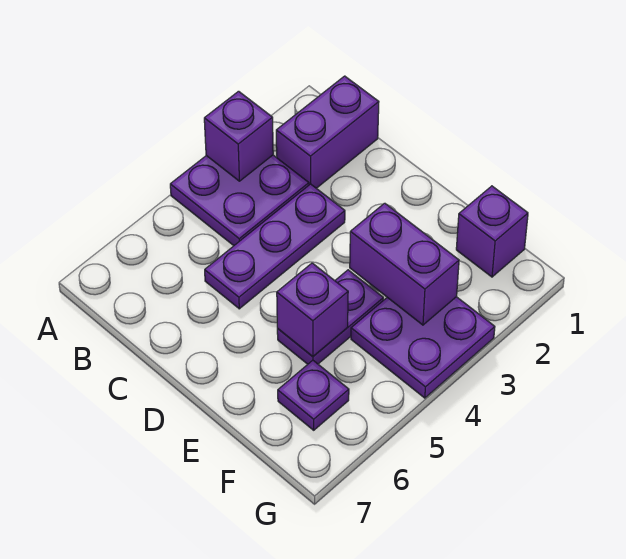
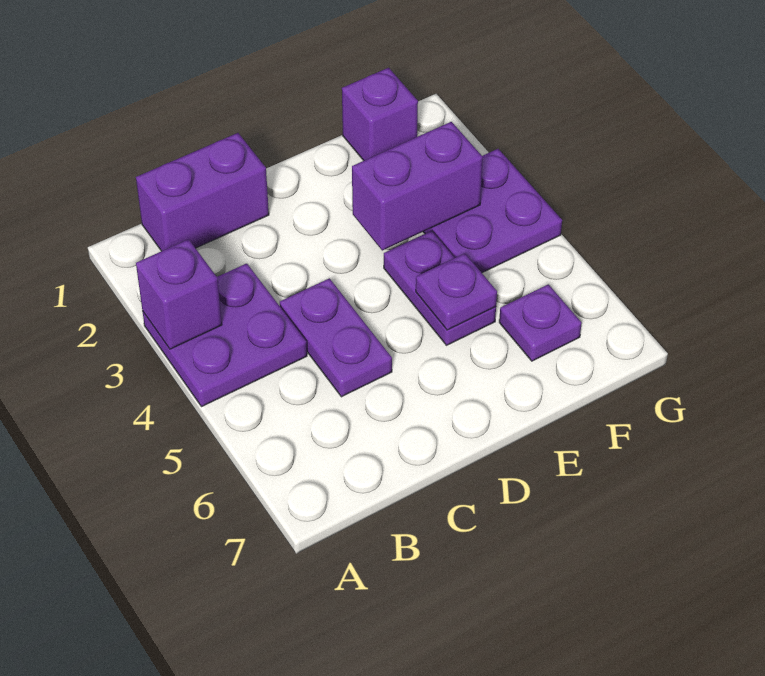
purple 1x2 brick [276,76,379,188] -> purple 1x2 brick turned to [136,133,269,251]
purple 1x3 plate [205,184,345,309] -> purple 1x2 plate [280,278,392,397]
purple 1x1 brick [277,263,348,357] -> purple 1x1 plate [416,254,497,330]

